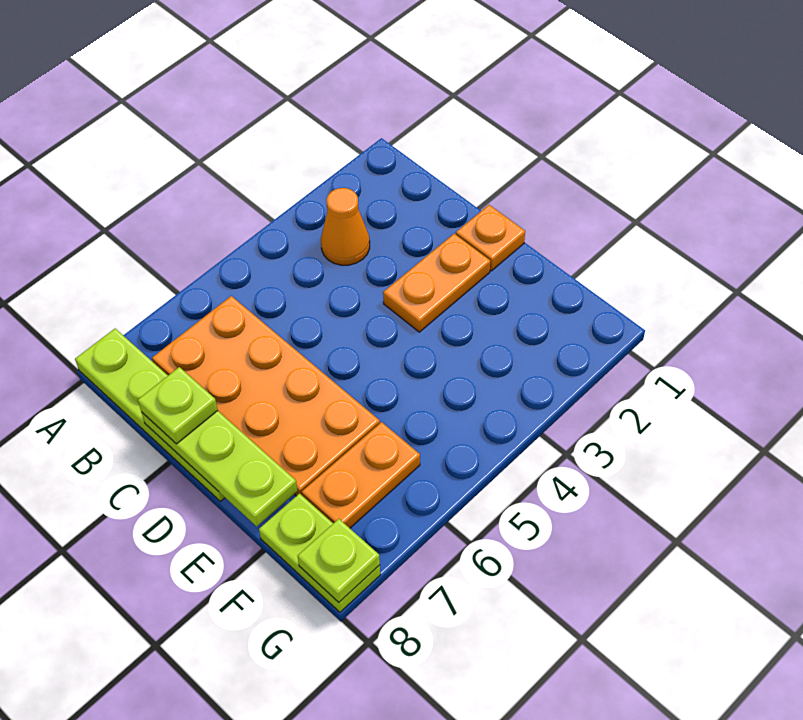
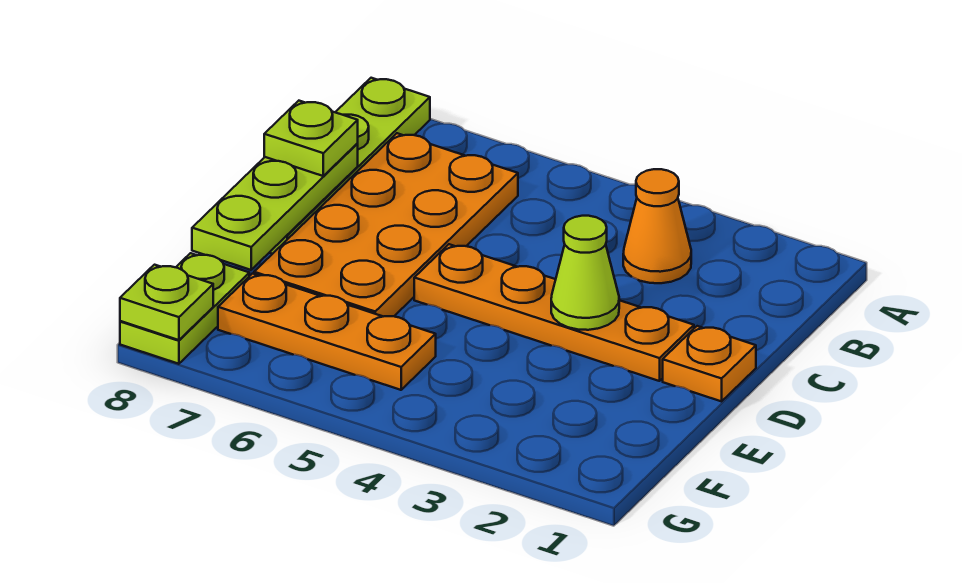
orange 1x2 plate [383,234,490,332] -> orange 1x4 plate [414,244,694,381]
none -> lime 1x1 cone [551,216,619,330]
orange 1x2 plate [302,422,420,528] -> orange 1x3 plate [218,274,436,390]

